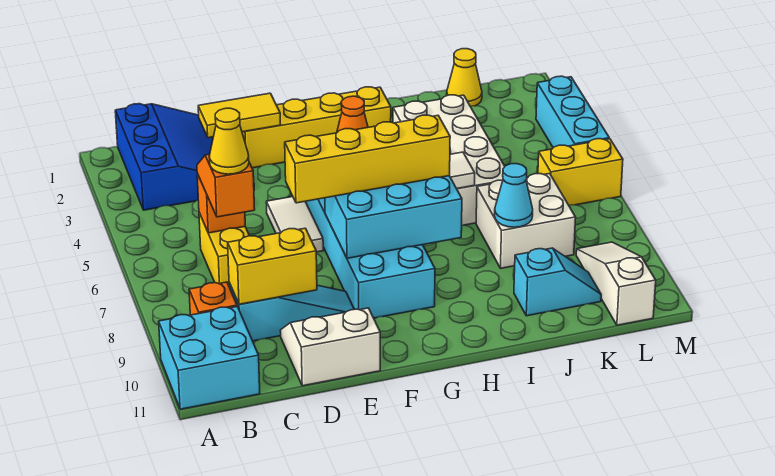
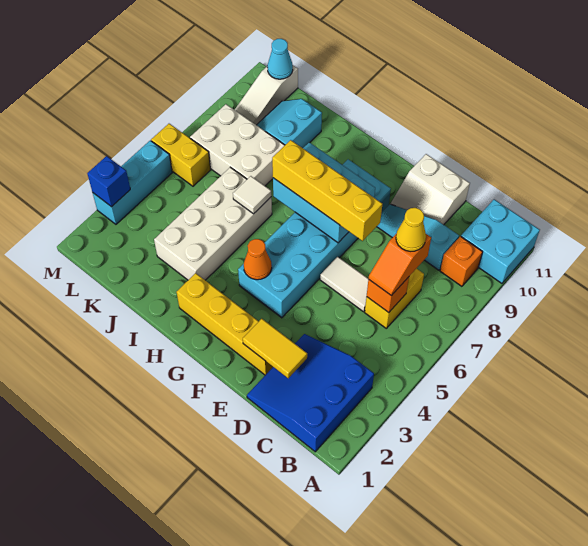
yellow 1x2 brick [228,228,317,304] -> none
white 1x2 tile [266,197,323,252] -> white 1x2 tile turned to [320,257,369,312]
white 2x2 brick [476,174,576,268] -> white 2x3 brick [190,104,285,186]
cyan 1x1 cone [494,164,533,227] -> cyan 1x1 cone moved to [267,39,293,79]
cyan 1x2 slope [514,248,601,316] -> cyan 2x2 slope [257,99,322,148]
yellow 1x1 cone [447,49,482,106] -> none
none -> blue 1x1 brick [87,156,130,207]

